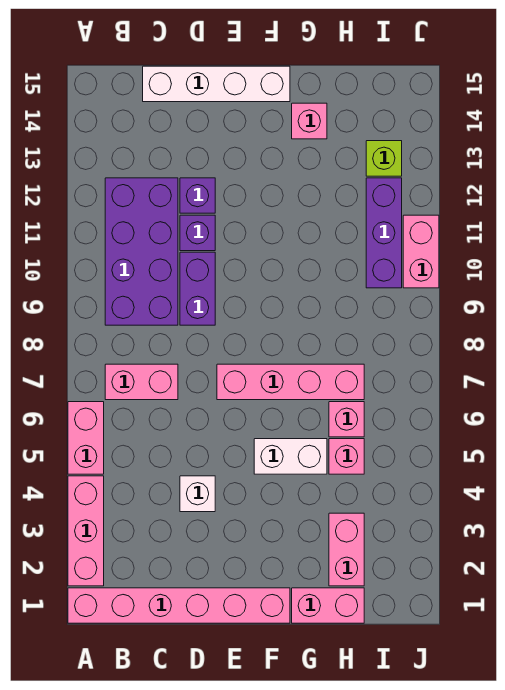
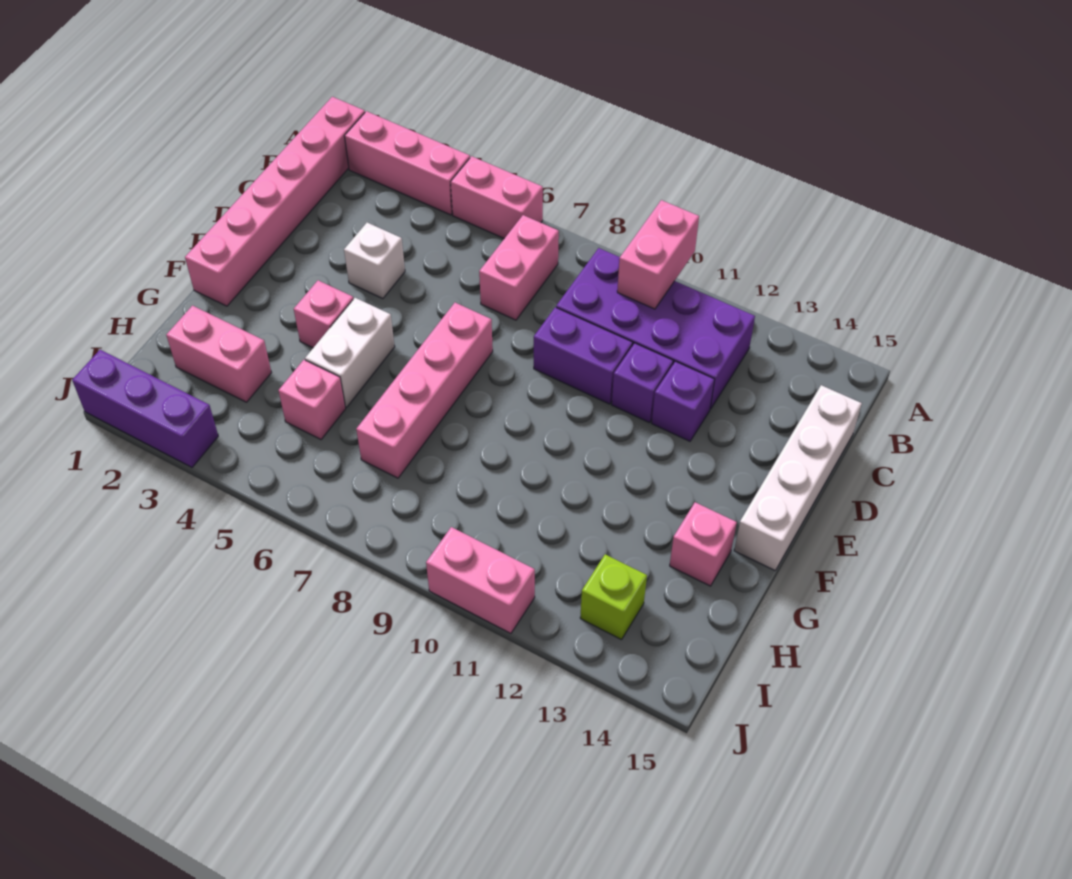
pink 1x2 brick [292,588,364,623] -> pink 1x2 brick moved to [617,200,699,309]
pink 1x1 brick [329,402,364,437] -> pink 1x1 brick moved to [294,280,353,348]
purple 1x3 brick [366,178,402,288] -> purple 1x3 brick moved to [72,350,218,467]

